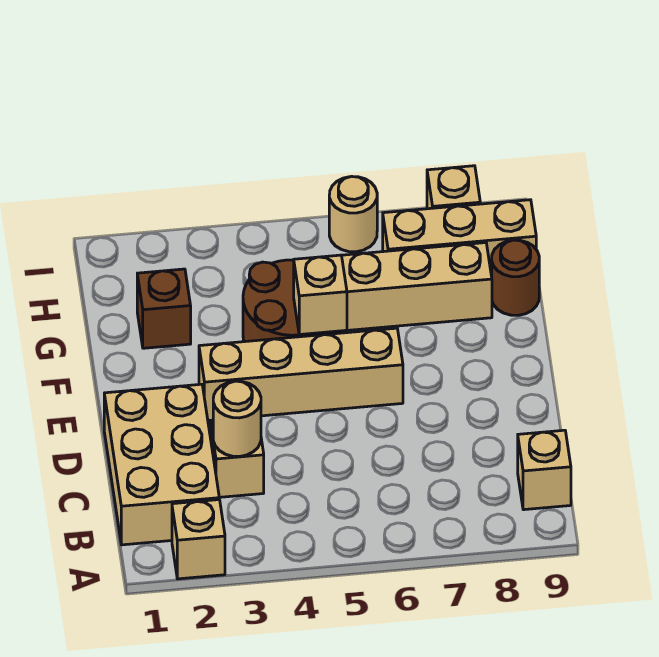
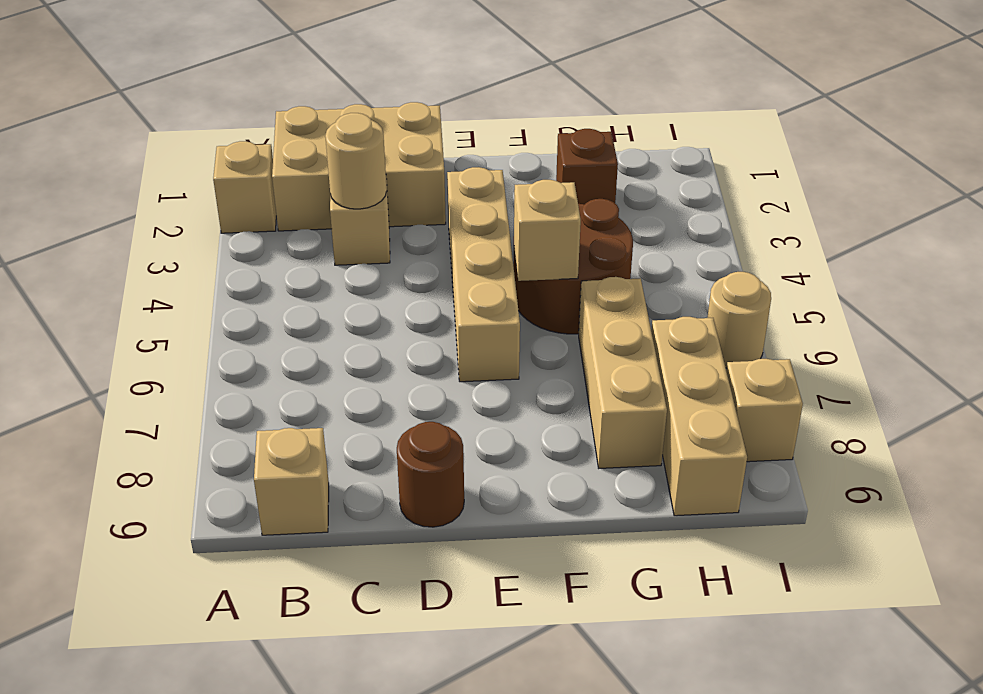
brown 1x1 round brick [492,240,539,315] -> brown 1x1 round brick moved to [397,422,464,527]

